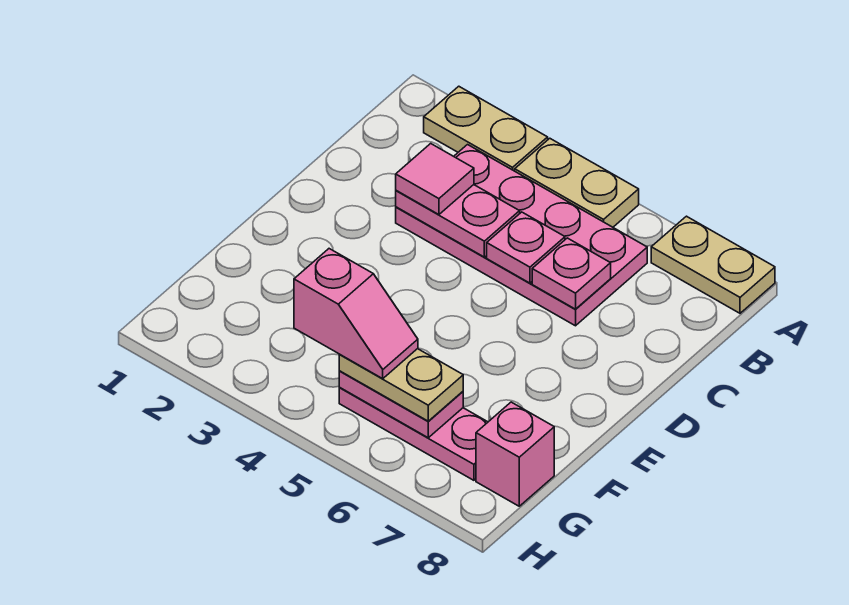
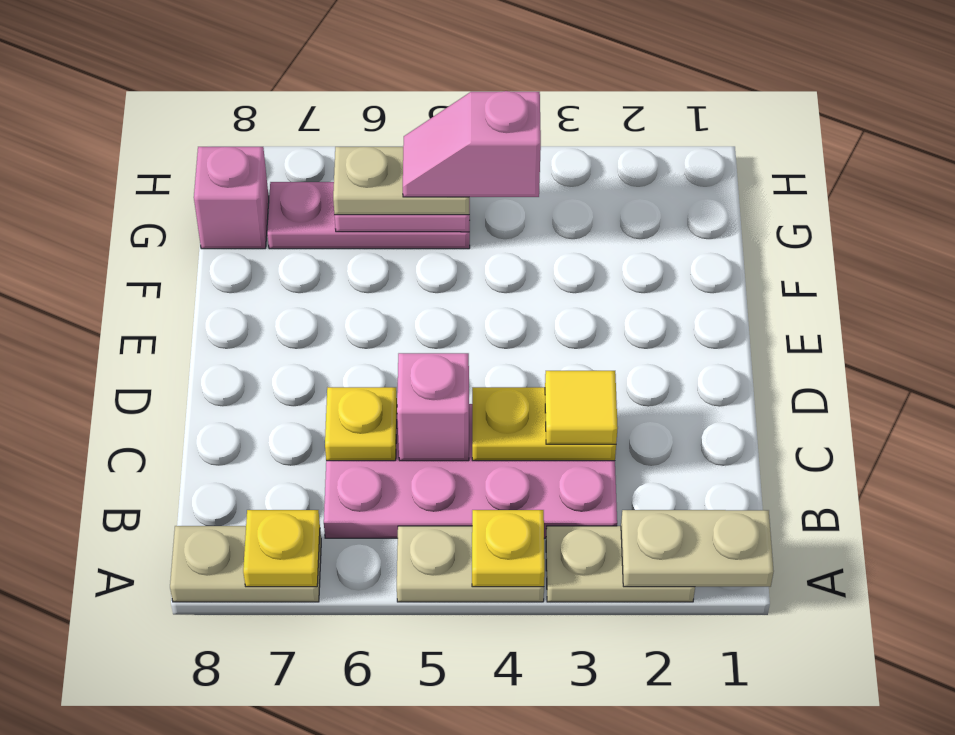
none -> tan 1x2 plate [621,510,774,587]
none -> yellow 1x1 plate [472,510,545,587]
none -> yellow 1x1 plate [243,510,320,587]
pink 1x2 plate [396,185,520,257] -> yellow 1x2 plate [472,387,616,461]
pink 1x1 tile [396,144,474,215] -> yellow 1x1 tile [545,371,618,444]
pink 1x1 plate [487,212,565,283] -> pink 1x1 brick [397,353,469,461]
pink 1x1 plate [532,238,611,309] -> yellow 1x1 plate [325,387,397,461]

